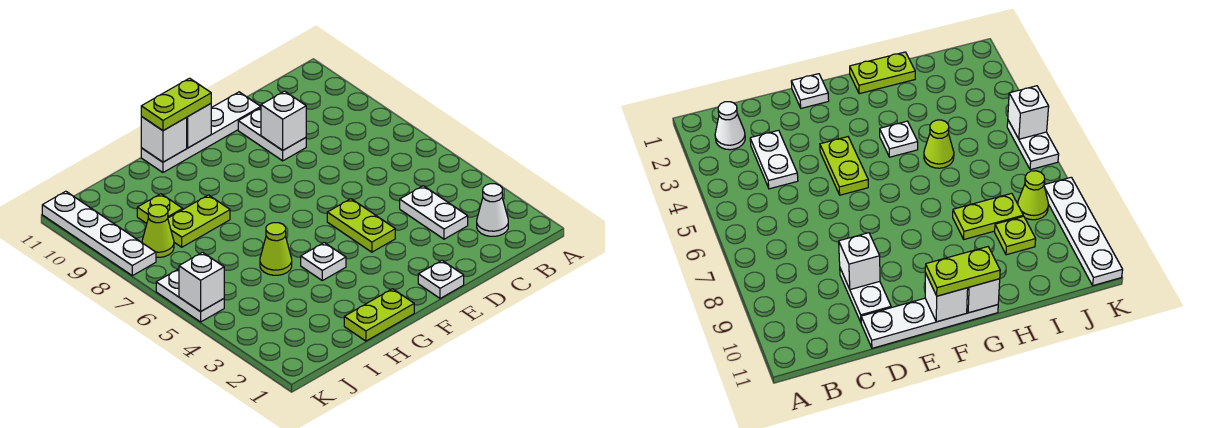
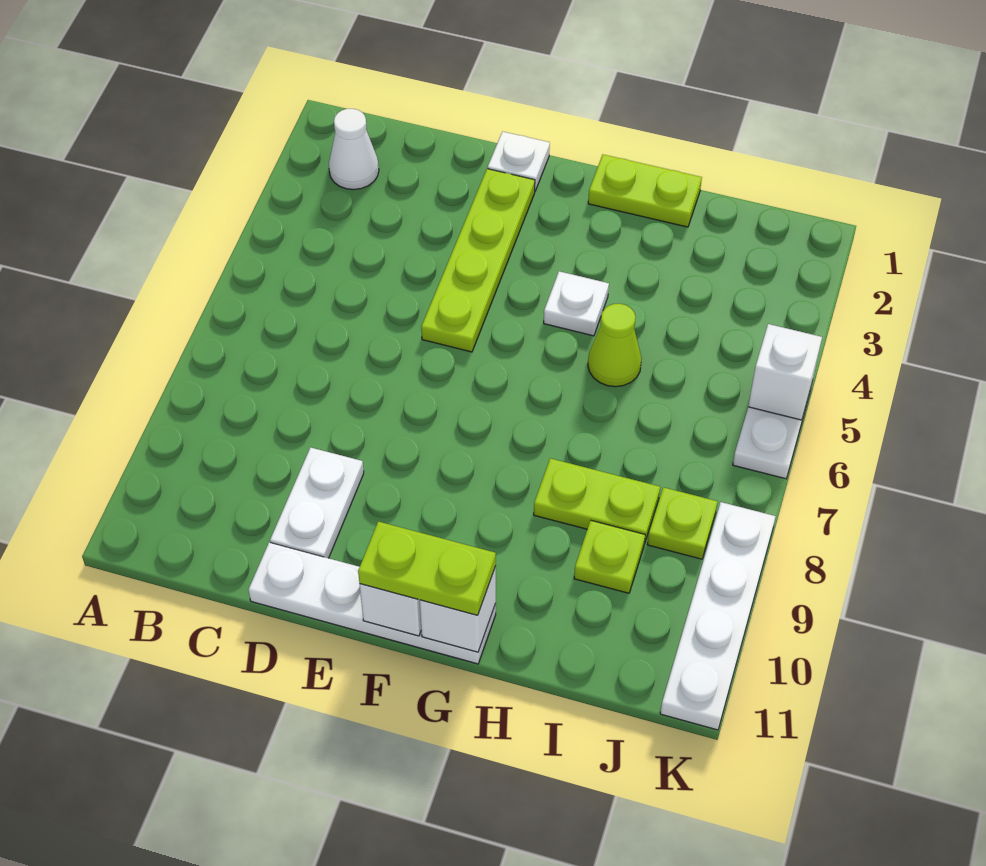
white 1x2 plate [400,186,468,239] -> none
white 1x1 brick [261,91,306,150] -> none
lime 1x2 plate [327,199,395,252] -> lime 1x4 plate [421,169,535,352]
lime 1x1 cone [142,205,174,257] -> lime 1x1 plate [647,487,718,559]

